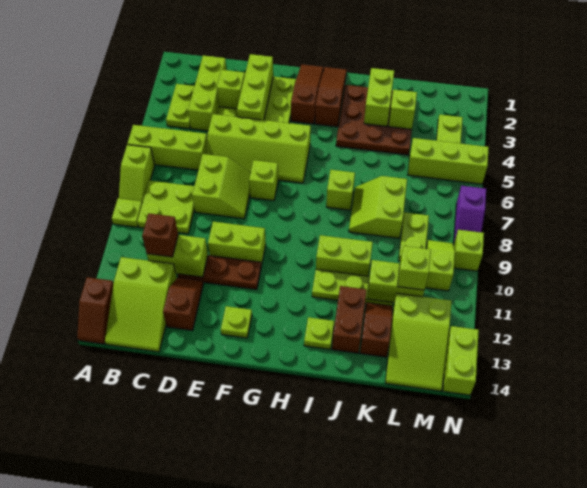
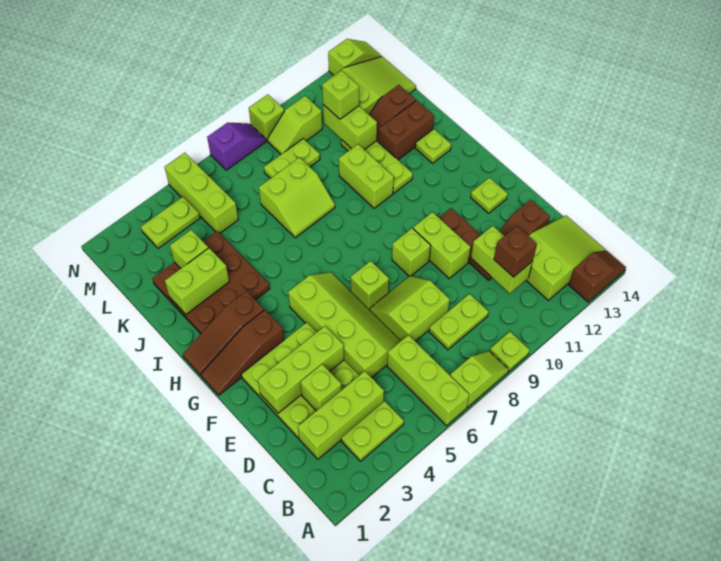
lime 2x2 plate [137,181,194,234] -> lime 1x2 plate [429,294,489,350]
lime 1x1 brick [326,170,355,210] -> lime 1x1 brick moved to [392,228,431,276]
lime 1x2 brick [443,326,479,395] -> lime 1x2 slope [328,39,381,75]

